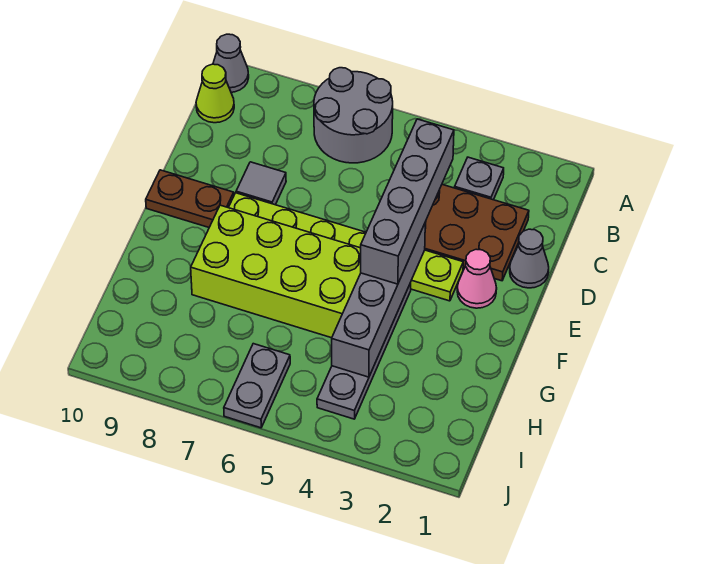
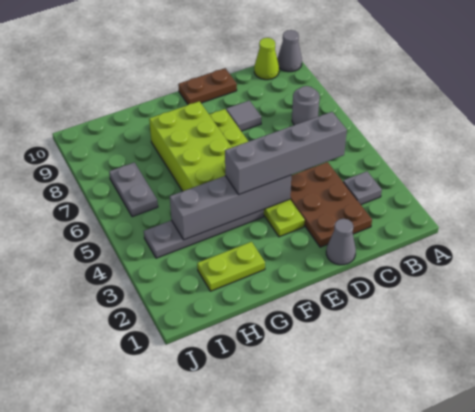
grey 2x2 round brick [314,68,393,163] -> grey 1x1 round brick [292,86,320,125]
pink 1x1 cone [457,249,497,308] -> none
brown 1x2 plate [146,170,234,227] -> brown 1x2 plate turned to [178,68,237,104]
none -> lime 1x2 plate [197,242,265,291]
grey 1x2 plate [224,344,290,428] -> grey 1x2 plate turned to [109,162,158,217]

